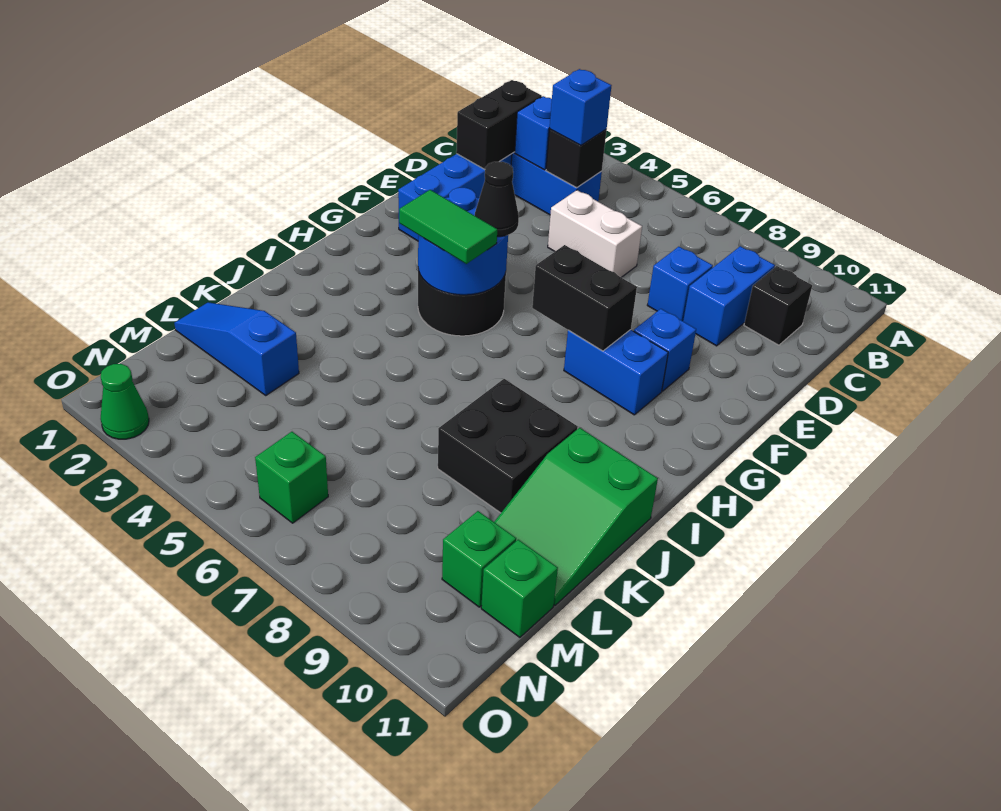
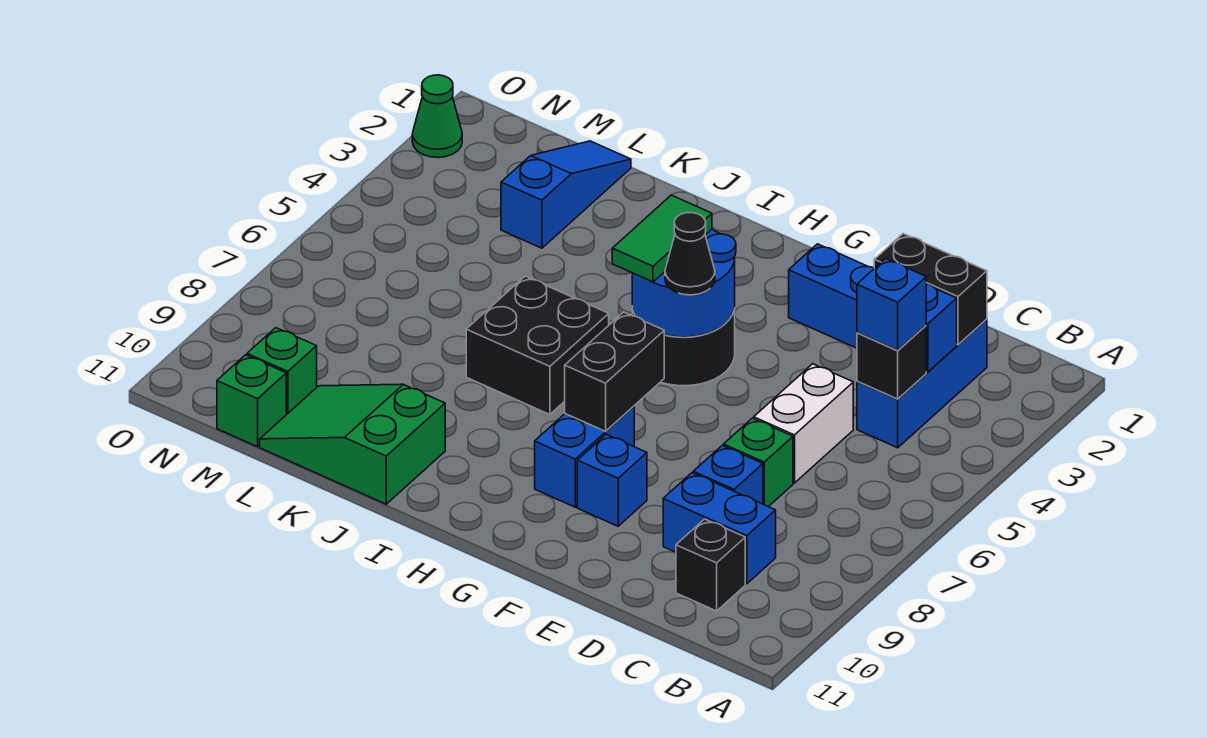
black 2x2 brick [438,379,578,513] -> black 2x2 brick moved to [466,276,609,415]
green 1x1 brick [255,432,328,523] -> green 1x1 brick moved to [724,418,793,507]

